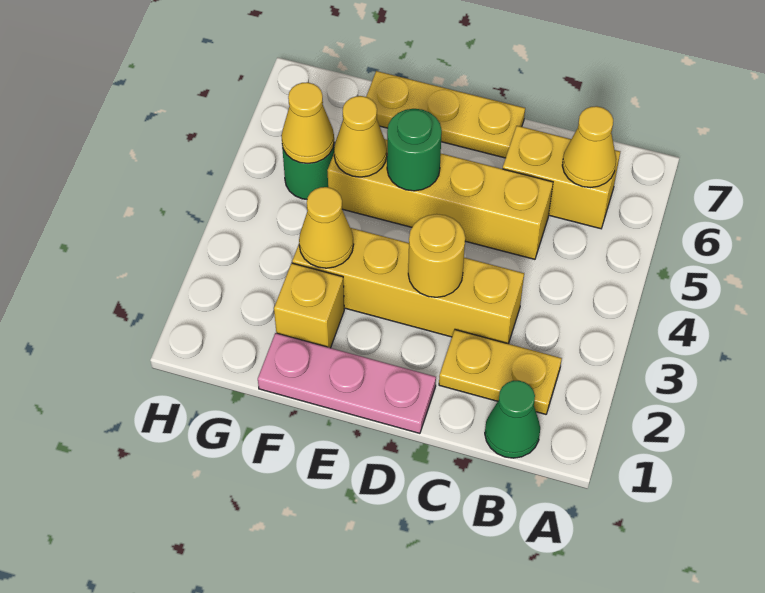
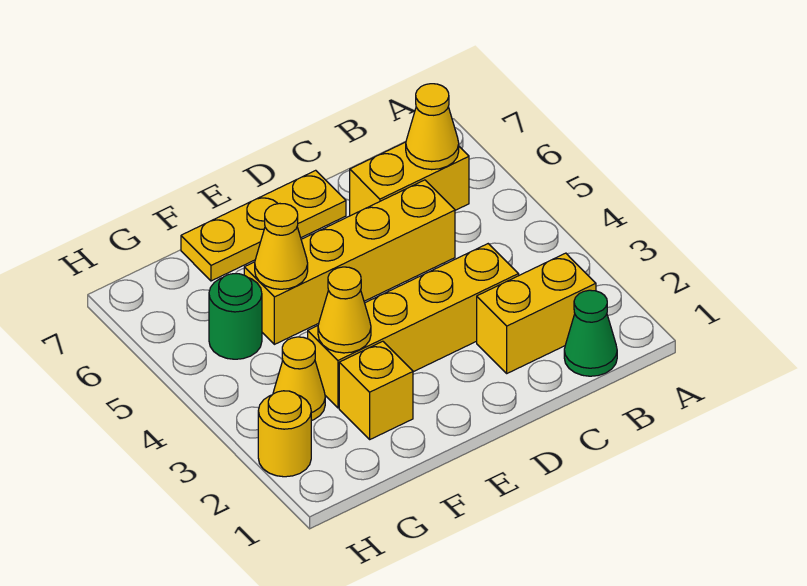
yellow 1x2 plate [439,330,562,414] -> yellow 1x2 brick [477,253,596,373]
pink 1x3 plate [258,333,436,433] -> none
yellow 1x1 round brick [408,214,465,297] -> yellow 1x1 round brick moved to [258,391,311,477]
green 1x1 round brick [387,109,442,191] -> none
yellow 1x1 cone [281,82,334,163] -> yellow 1x1 cone moved to [273,337,325,421]

